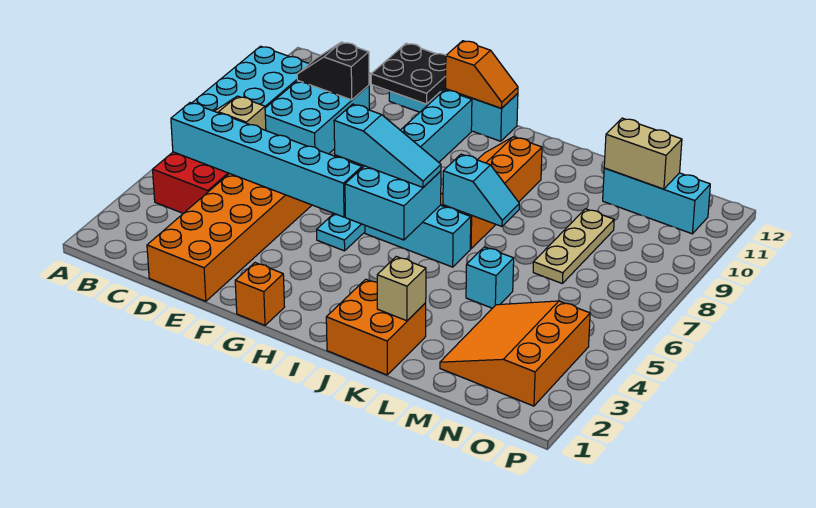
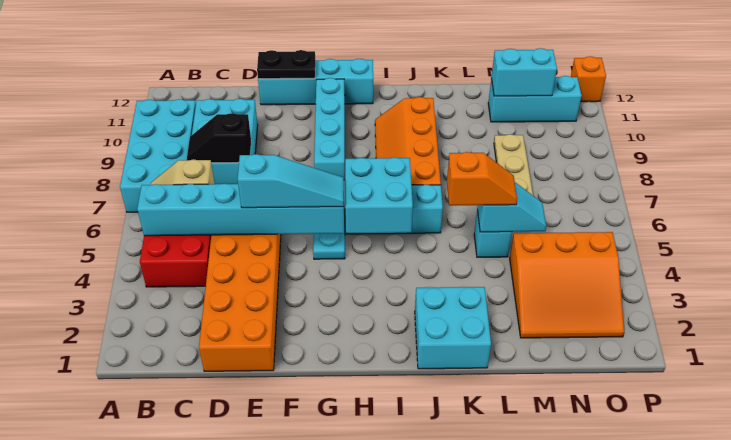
black 1x2 slope [297,42,369,100] -> black 1x2 slope moved to [187,113,251,163]
black 2x2 plate [371,43,446,104] -> black 1x2 plate [257,50,315,79]
orange 1x1 brick [235,263,284,325] -> orange 1x1 brick moved to [571,56,606,102]
cyan 1x3 slope [334,104,441,187] -> cyan 1x3 slope moved to [238,154,344,208]
orange 1x2 slope [446,41,518,108] -> orange 1x2 slope moved to [447,152,517,205]
orange 2x2 brick [326,279,426,375] -> cyan 2x2 brick [415,287,491,369]
cyan 1x2 slope [443,154,519,226] -> cyan 1x2 slope moved to [477,182,546,232]
tan 1x1 brick [377,257,426,321] -> none
orange 3x3 slope [440,301,590,406] -> orange 3x3 slope turned to [510,232,624,338]
tan 1x2 brick [604,118,682,189] -> cyan 1x2 brick [491,48,557,96]

